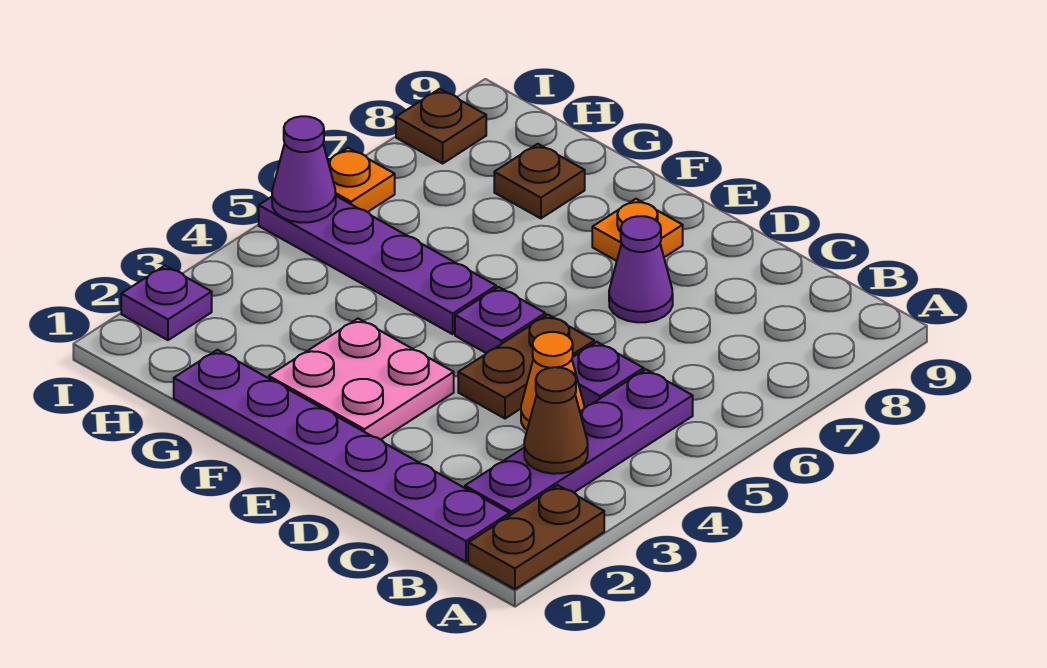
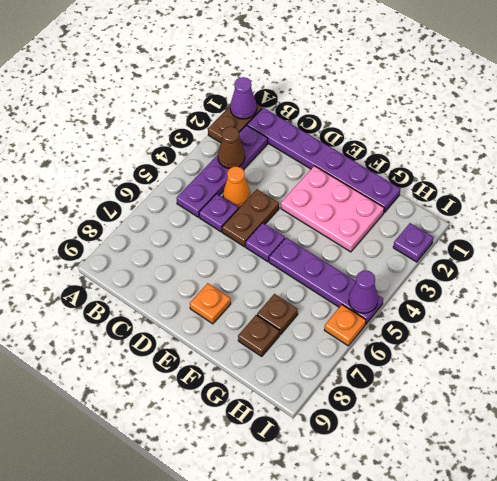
purple 1x1 cone [609,216,673,322] -> purple 1x1 cone moved to [230,77,257,119]
pink 2x2 plate [269,319,454,440] -> pink 2x3 plate [281,166,384,252]
brown 1x1 plate [396,89,486,163] -> brown 1x1 plate moved to [257,294,298,335]

